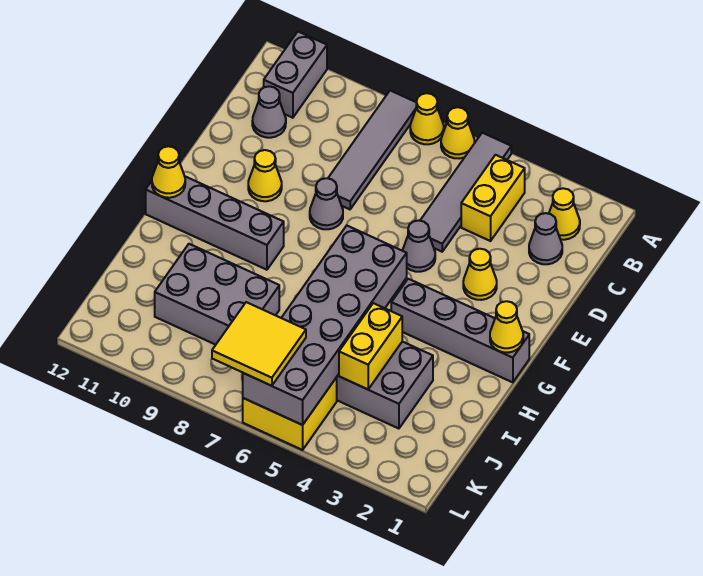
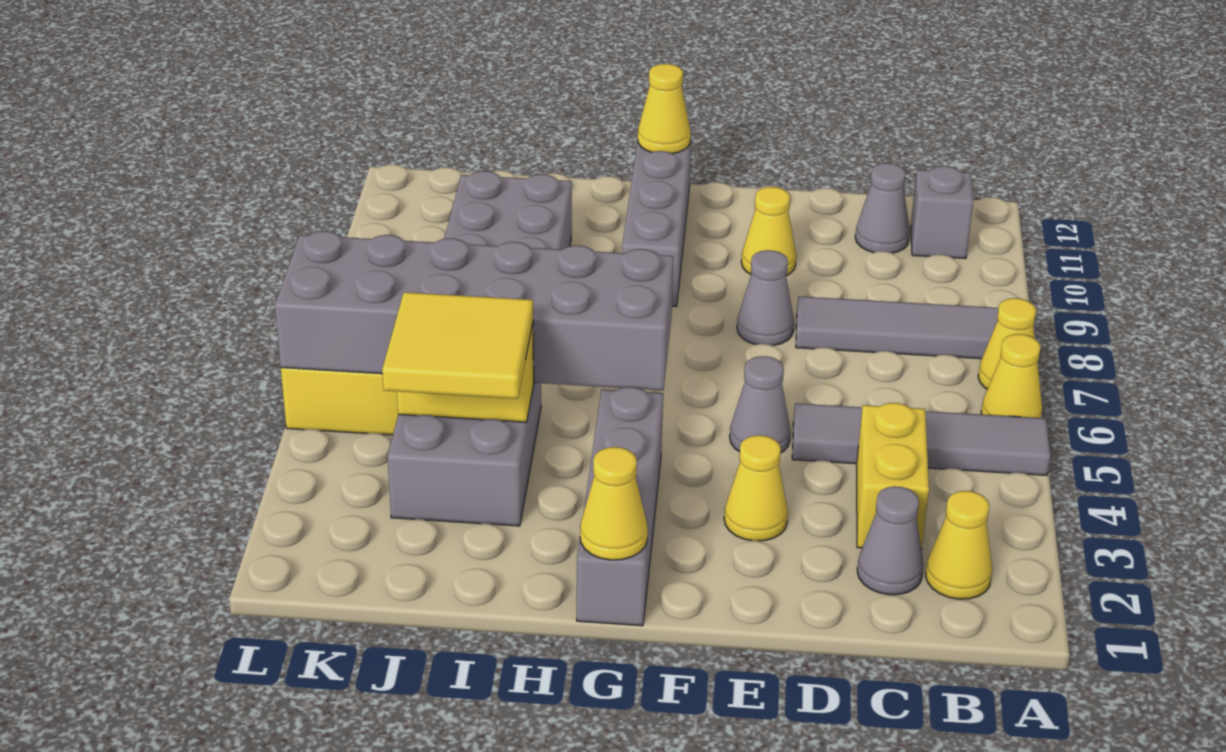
grey 1x2 brick [264,32,327,118] -> grey 1x1 brick [911,166,973,259]
yellow 1x2 brick [461,155,525,241] -> yellow 1x2 brick turned to [857,403,929,550]
yellow 2x2 tile [212,302,306,386] -> yellow 2x2 tile moved to [382,292,533,399]

